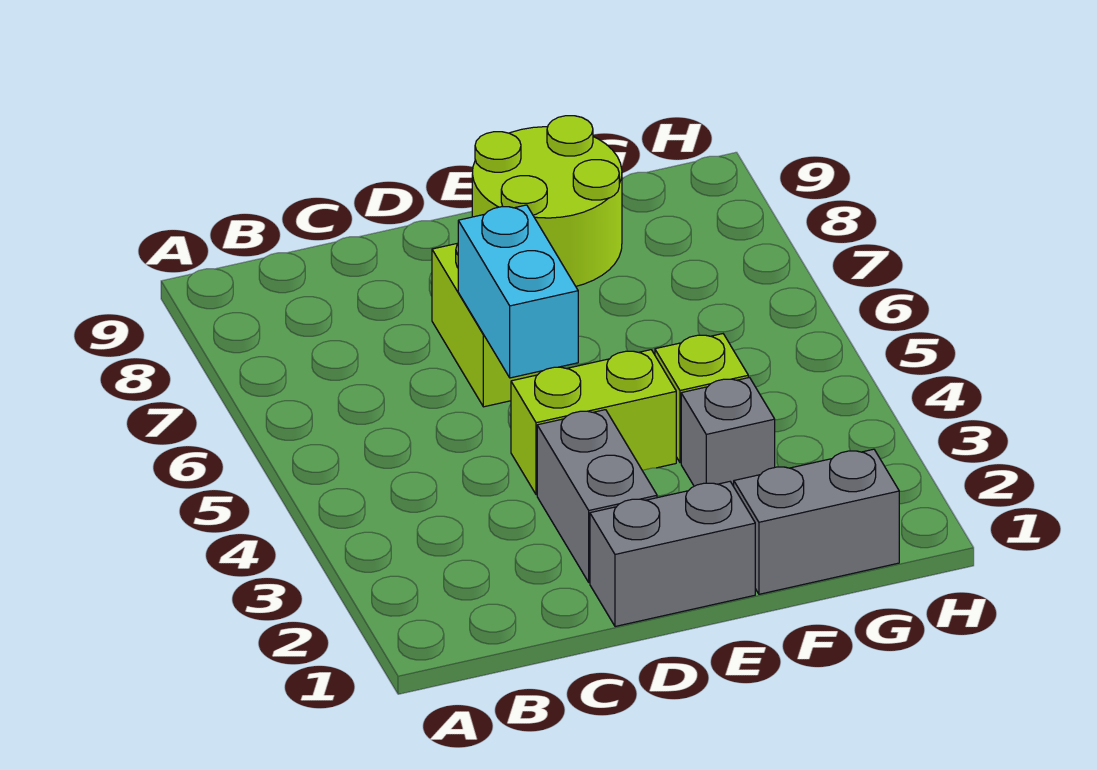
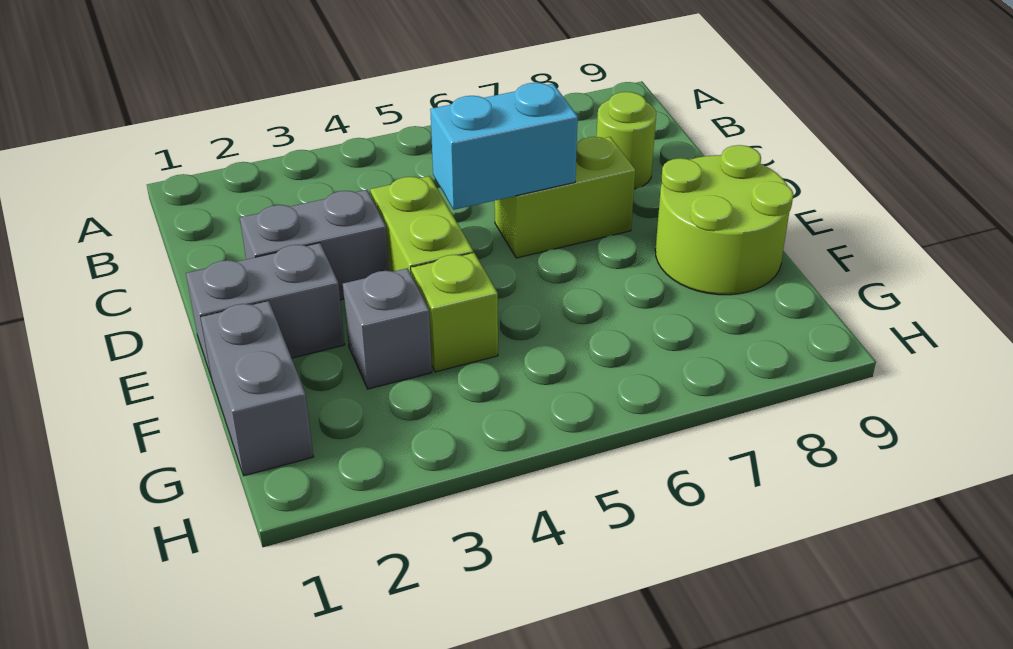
none -> lime 1x1 round brick [597,92,656,189]
grey 1x2 brick [590,482,755,627] -> grey 1x2 brick turned to [186,243,345,378]

